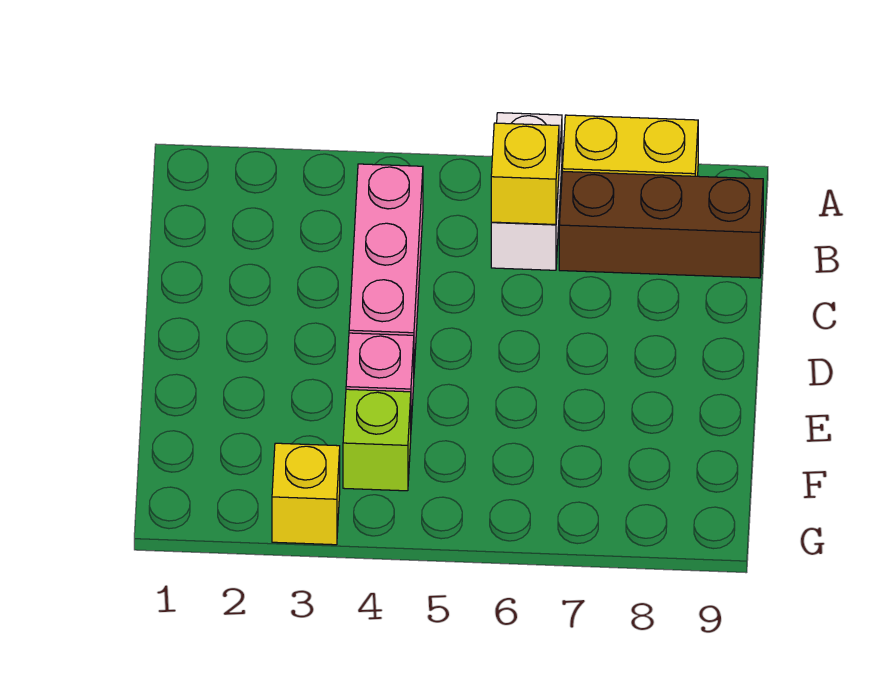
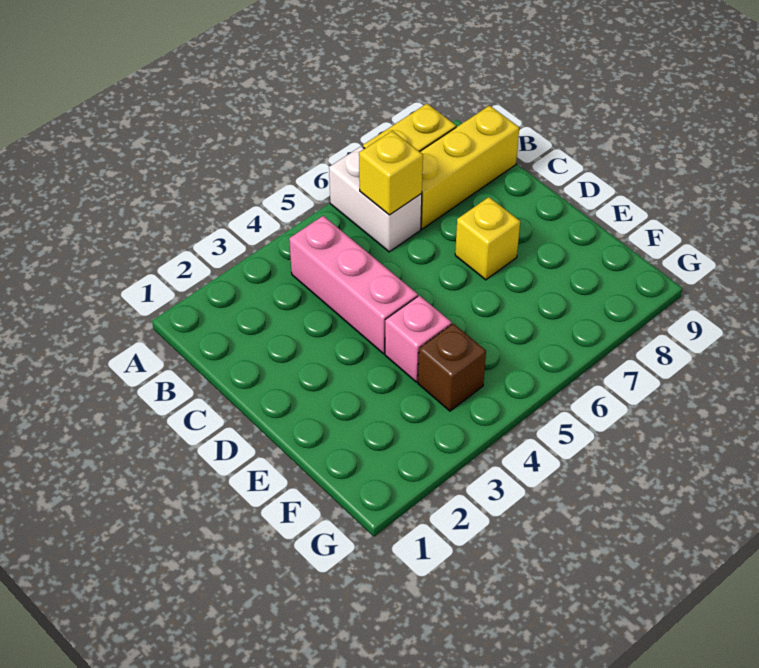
brown 1x3 brick [559,171,763,278] -> yellow 1x3 brick [420,106,519,229]
lime 1x1 brick [343,389,411,491] -> brown 1x1 brick [418,324,486,411]
yellow 1x1 brick [272,443,340,545] -> yellow 1x1 brick moved to [455,197,520,280]

